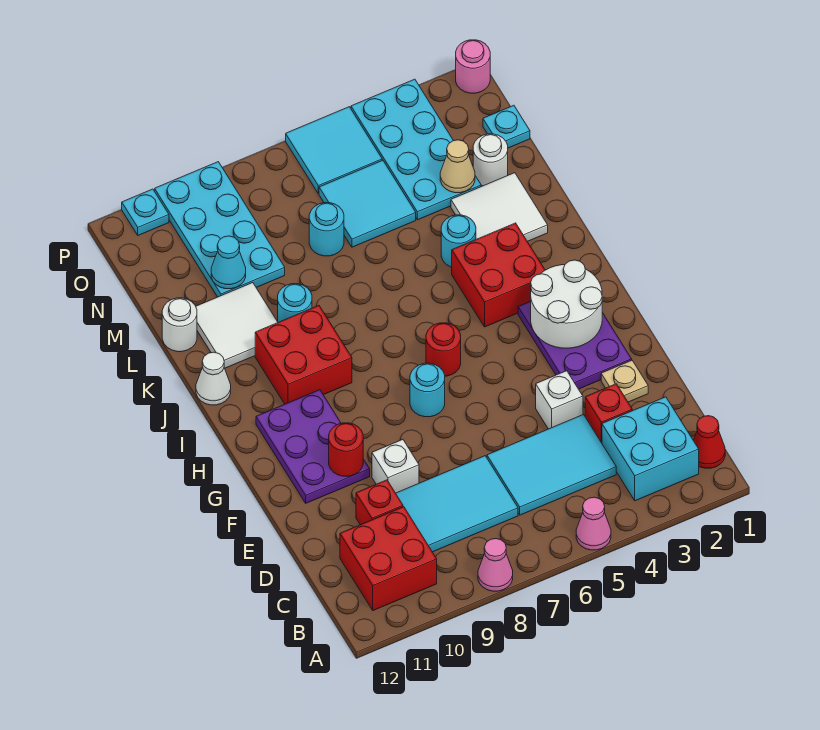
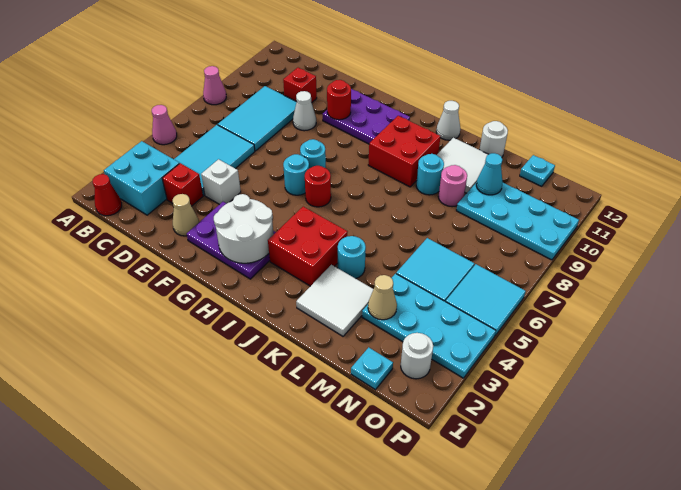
red 2x2 brick [340,507,437,611] -> none
tan 1x1 plate [601,360,648,402] -> tan 1x1 cone [173,194,199,236]
white 1x1 brick [372,440,419,493] -> white 1x1 cone [293,91,316,131]
white 1x1 round brick [473,134,508,186] -> white 1x1 round brick moved to [401,333,433,379]
cyan 1x1 round brick [309,203,344,256] -> cyan 1x1 round brick moved to [283,154,309,195]
pink 1x1 round brick [456,40,490,93] -> pink 1x1 round brick moved to [438,165,467,207]
cyan 1x1 plate [122,189,169,235] -> cyan 1x1 plate moved to [520,155,555,186]

